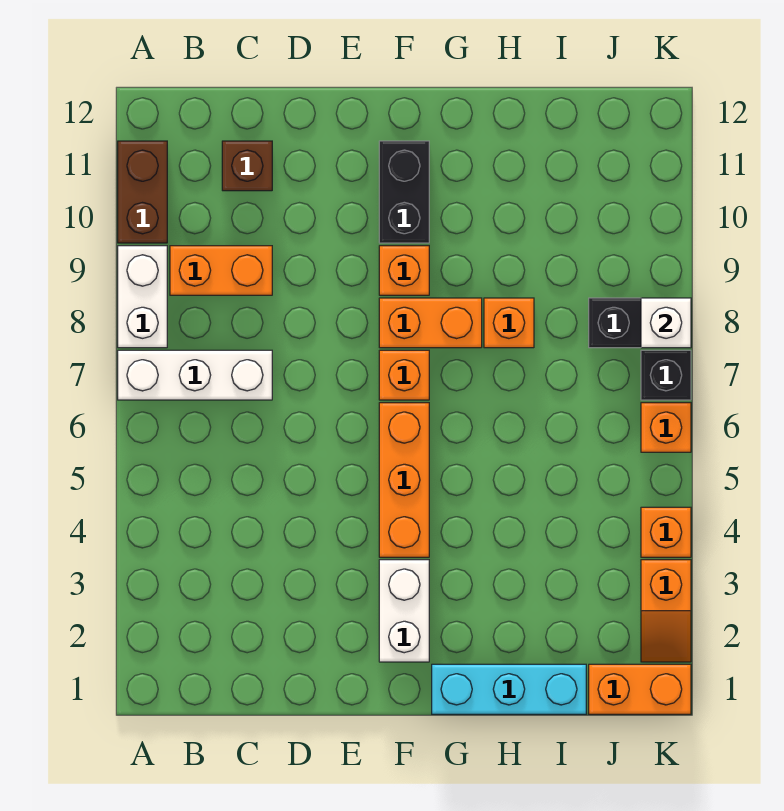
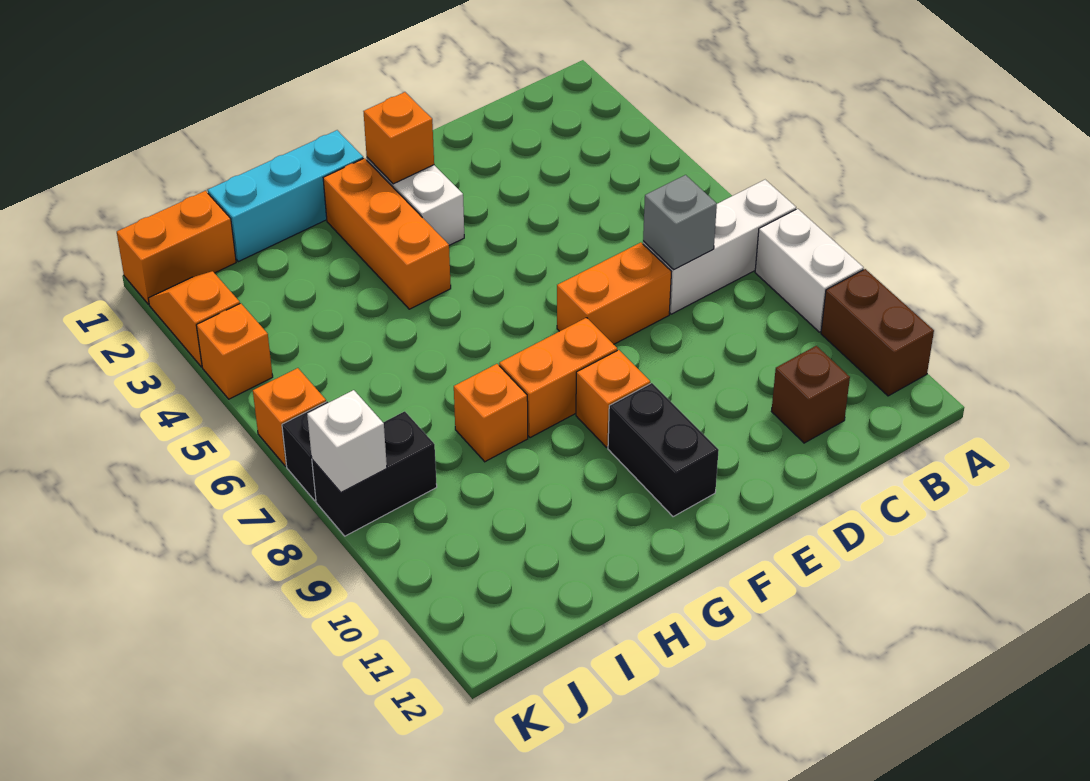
orange 1x2 brick [170,246,272,295] -> orange 1x2 brick moved to [557,243,671,344]
none -> grey 1x1 brick [643,175,717,269]
orange 1x3 brick [379,403,429,557] -> orange 1x3 brick moved to [323,158,451,309]
orange 1x1 brick [379,350,429,400] -> orange 1x1 brick moved to [363,92,434,184]

